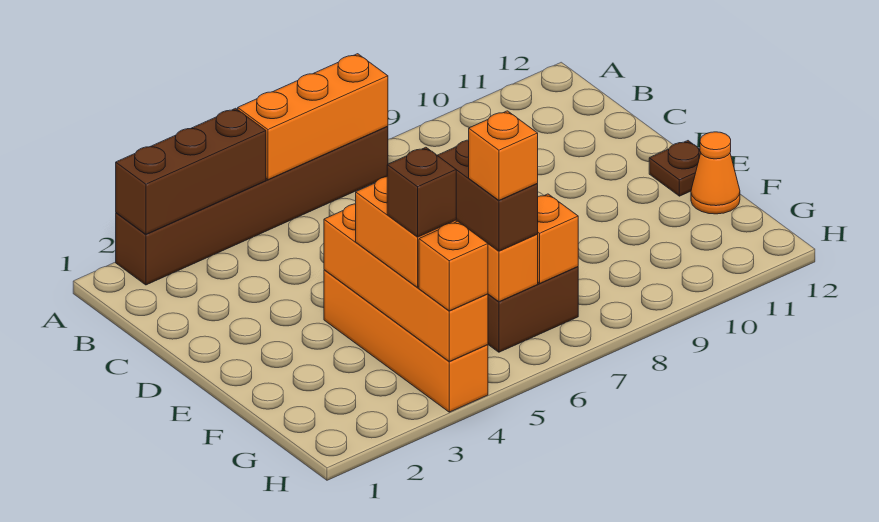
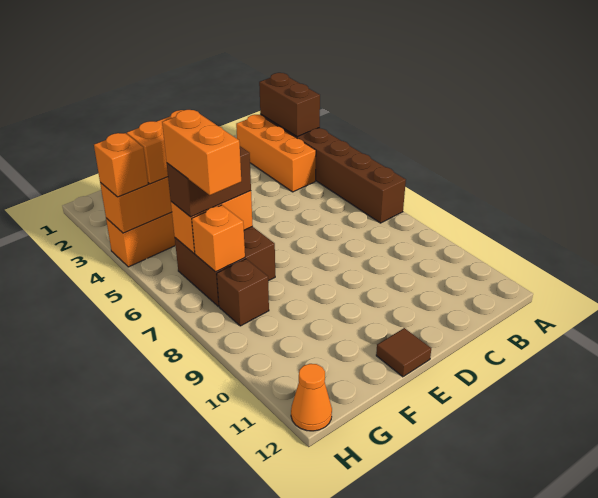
brown 1x3 brick [116,108,266,234] -> brown 1x2 brick [259,73,320,137]
orange 1x3 brick [238,54,388,180] -> orange 1x3 brick moved to [236,115,316,192]
brown 1x1 plate [649,141,701,196] -> brown 1x1 tile [376,328,431,377]
orange 1x1 cone [691,132,740,214] -> orange 1x1 cone moved to [291,364,332,431]
brown 1x1 brick [387,147,456,237] -> brown 1x1 brick moved to [217,259,269,326]
orange 1x1 brick [469,111,538,200] -> orange 1x2 brick [162,110,241,195]

